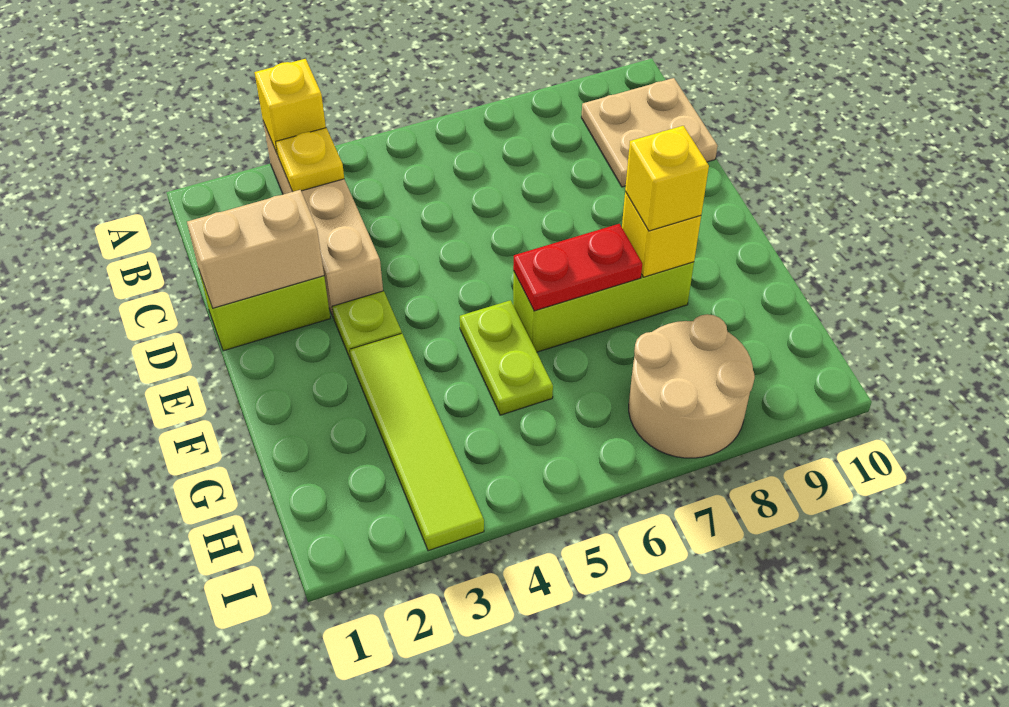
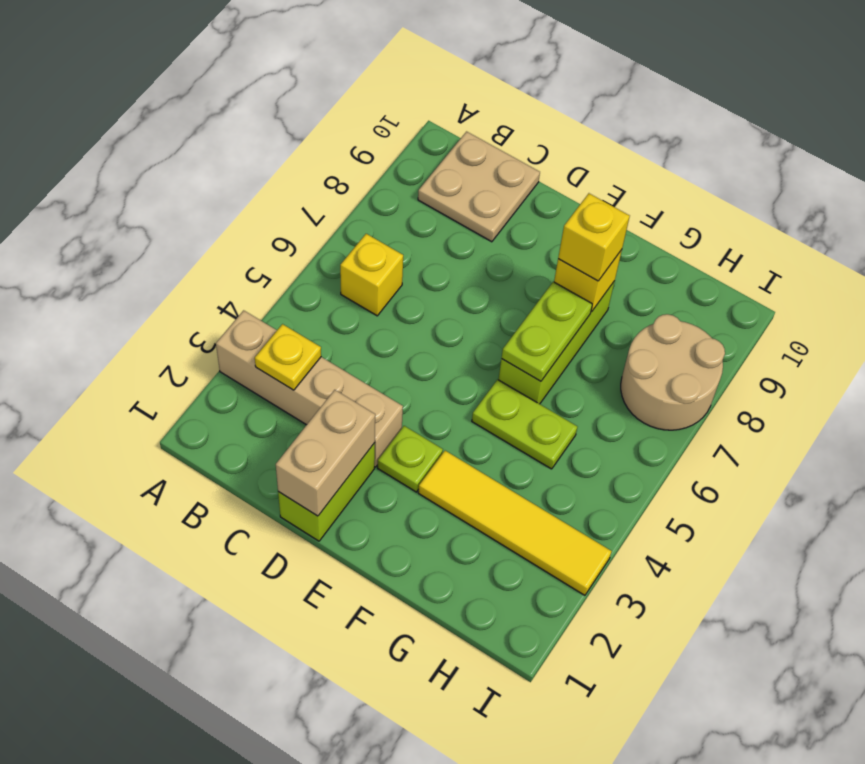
yellow 1x1 brick [254,59,326,154] -> yellow 1x1 brick moved to [340,234,403,316]
lime 1x4 tile [350,334,484,551] -> yellow 1x4 tile [418,451,612,595]
red 1x2 plate [513,224,642,311] -> lime 1x2 plate [502,282,592,381]

